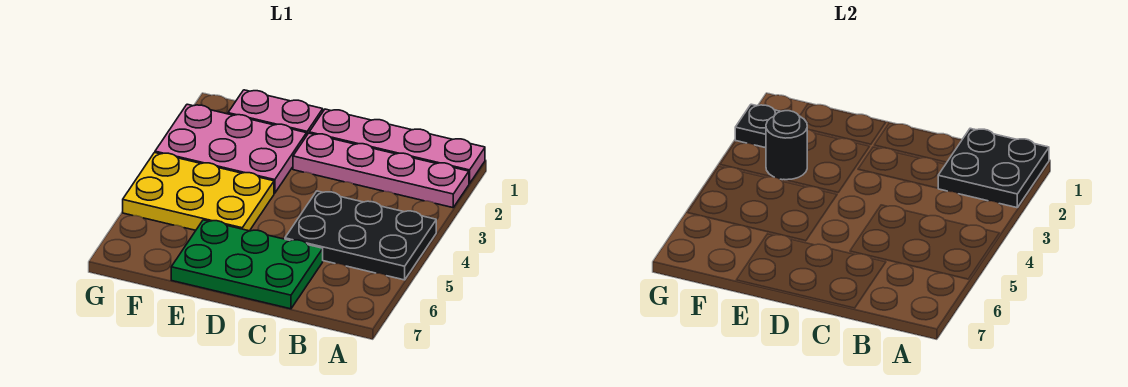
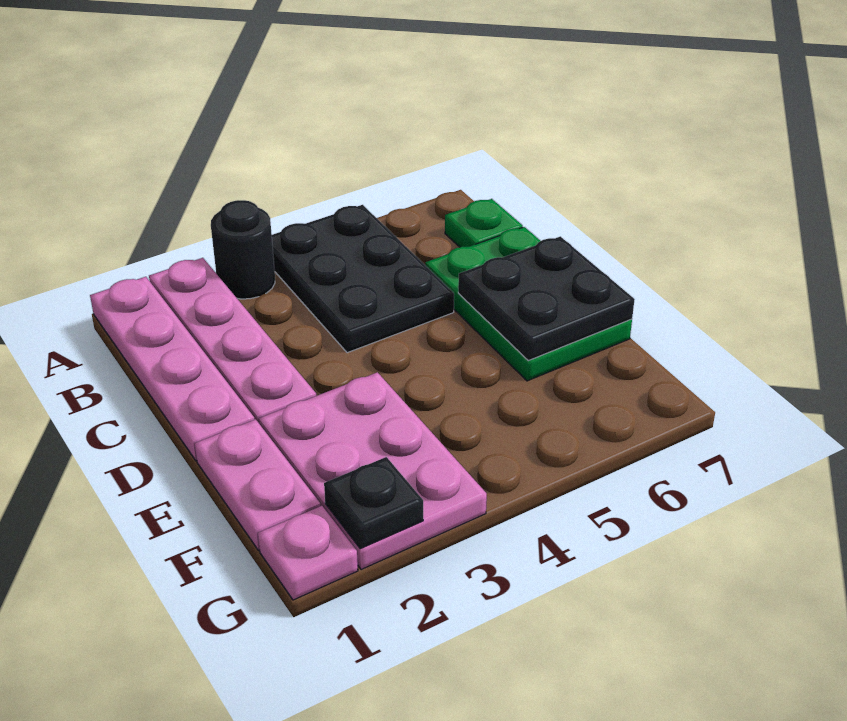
black 2x2 plate [938,128,1049,208] -> black 2x2 plate moved to [458,236,635,361]
none -> green 1x1 plate [445,199,523,247]
yellow 2x3 plate [123,153,274,231] -> none
black 1x1 round brick [766,111,807,180] -> black 1x1 round brick moved to [211,200,275,299]
none -> pink 1x1 plate [258,506,358,600]

